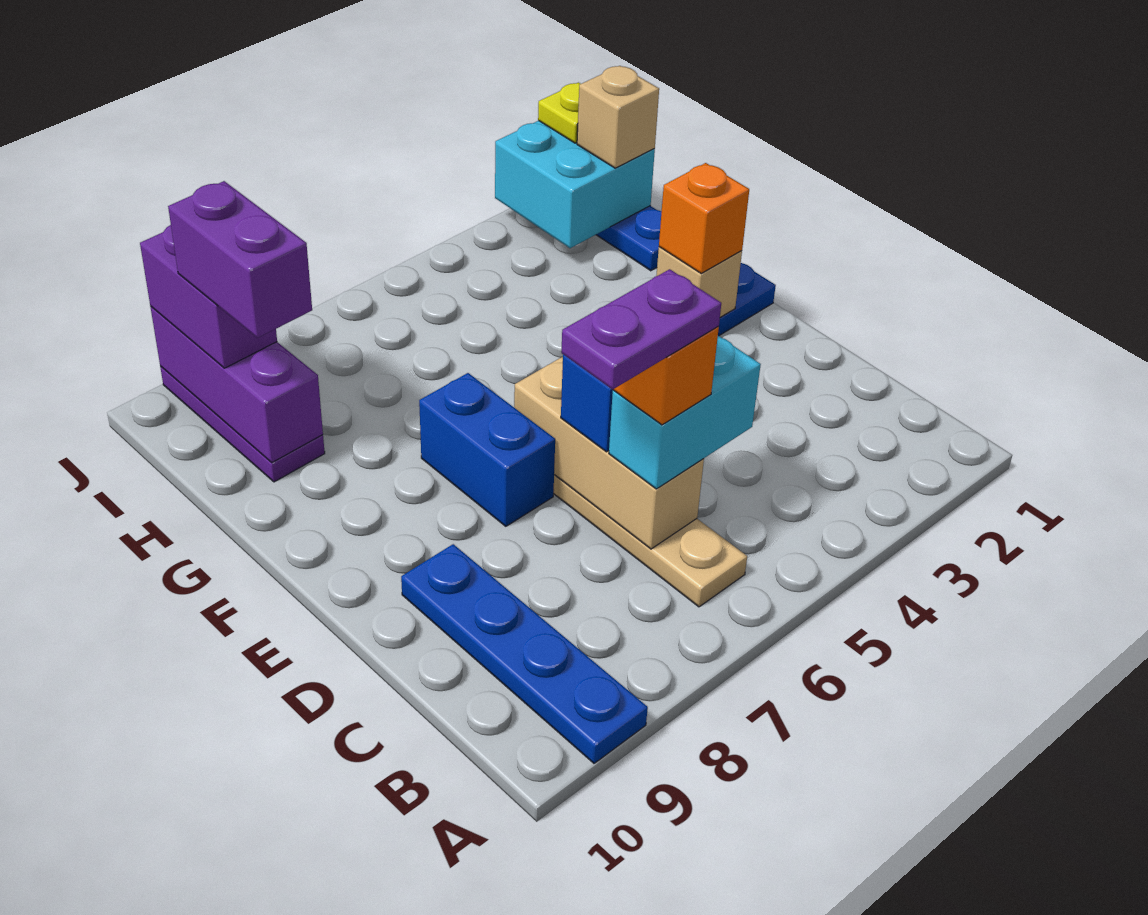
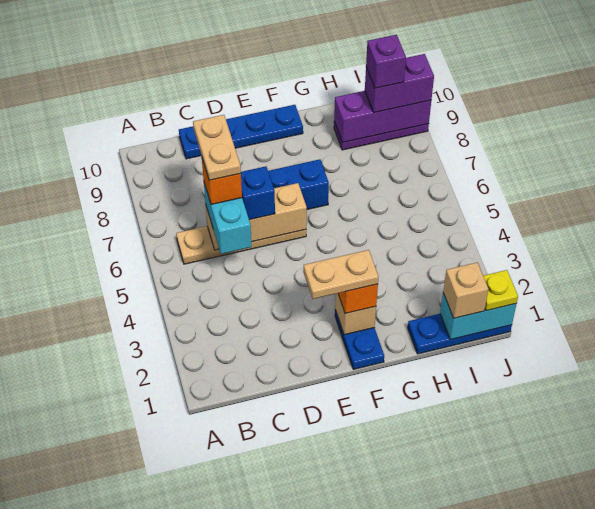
blue 1x4 plate [401,544,648,763] -> blue 1x4 plate moved to [179,105,303,159]
purple 1x2 plate [561,269,721,389] -> tan 1x2 plate [193,115,241,180]
none -> tan 1x2 plate [303,250,379,299]
purple 1x2 brick [168,181,312,338] -> purple 1x1 brick [366,35,406,88]
cyan 2x2 brick [495,121,655,248] -> cyan 1x2 brick [440,293,516,339]

